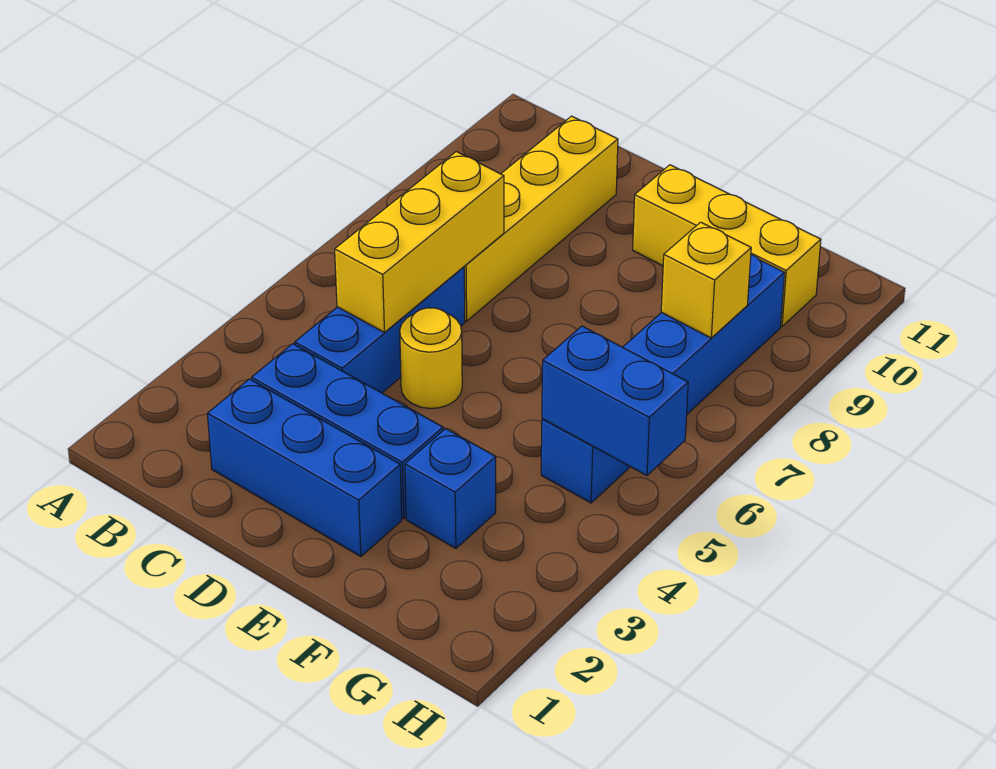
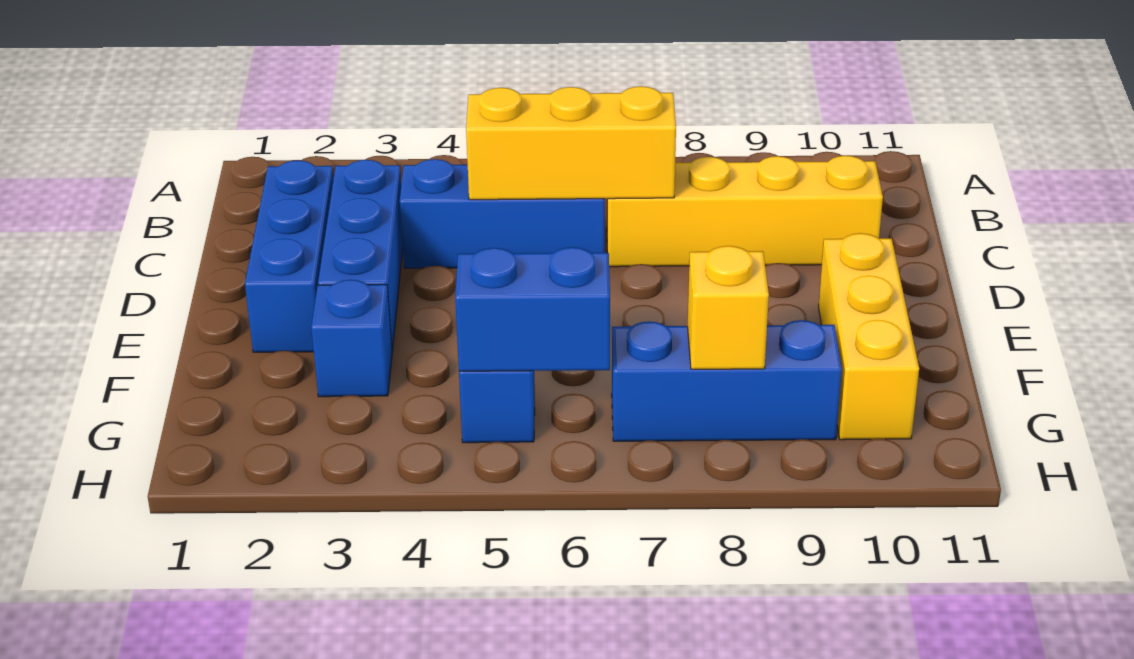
yellow 1x1 round brick [400,308,462,408] -> none
blue 1x2 brick [542,326,688,476] -> blue 1x2 brick turned to [455,247,610,371]

